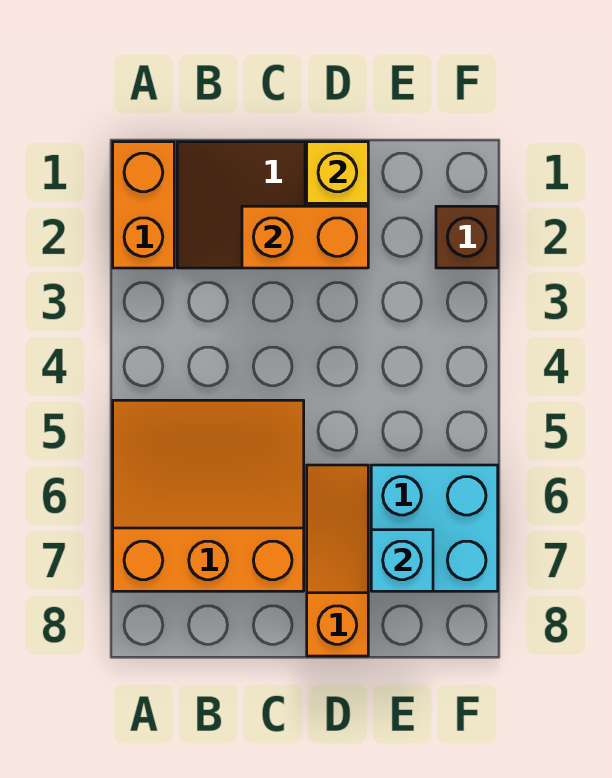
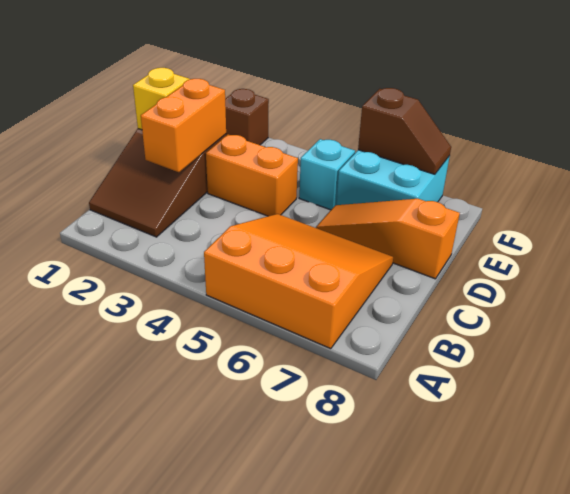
orange 1x2 brick [113,142,174,268] -> orange 1x2 brick moved to [206,135,298,216]
orange 3x3 slope [113,400,304,591] -> orange 3x3 slope turned to [204,214,393,349]
cyan 1x1 brick [371,530,433,591] -> cyan 1x1 brick moved to [299,139,355,210]
none -> brown 1x2 slope [358,88,451,174]

